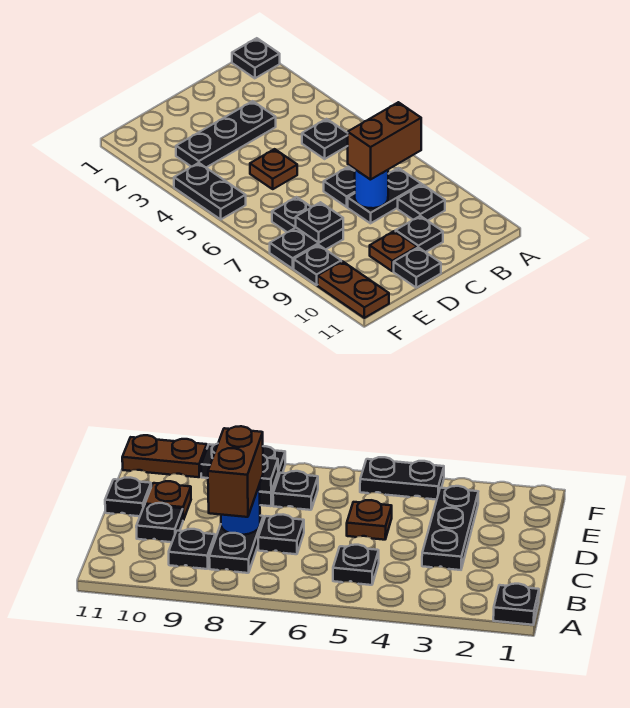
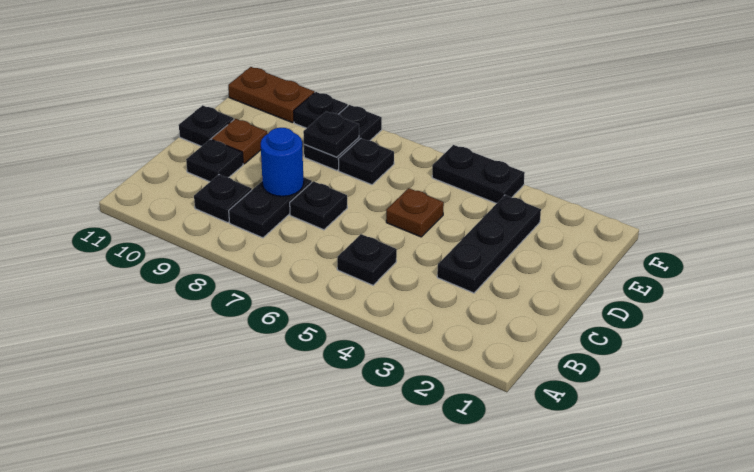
black 1x1 plate [232,38,280,78] -> none
brown 1x2 brick [348,102,421,180] -> none

